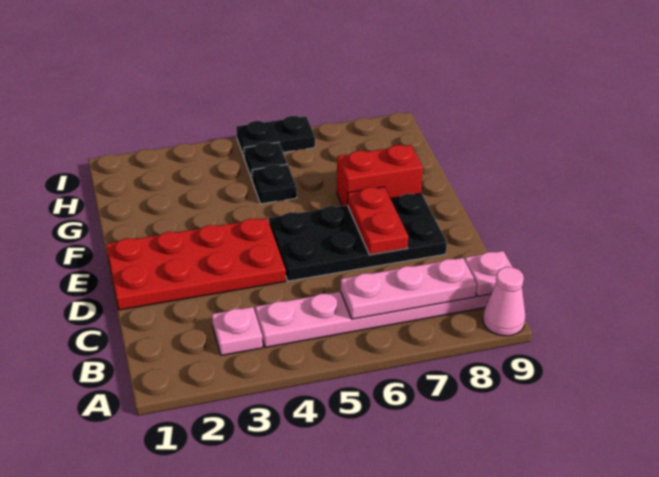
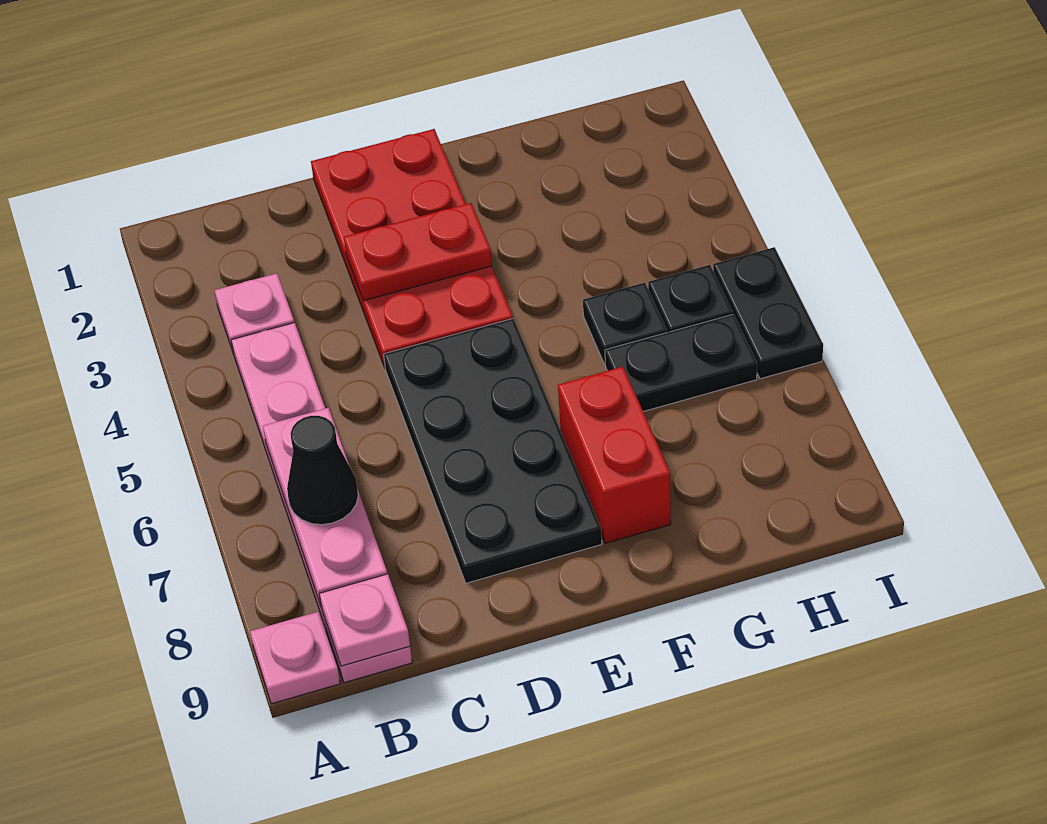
pink 1x1 cone [483,267,526,336] -> pink 1x1 plate [250,612,340,704]
none -> black 1x1 cone [287,416,358,525]
red 1x2 plate [347,187,408,255] -> red 1x2 plate moved to [344,203,492,301]
none -> black 1x2 plate [605,314,757,411]

